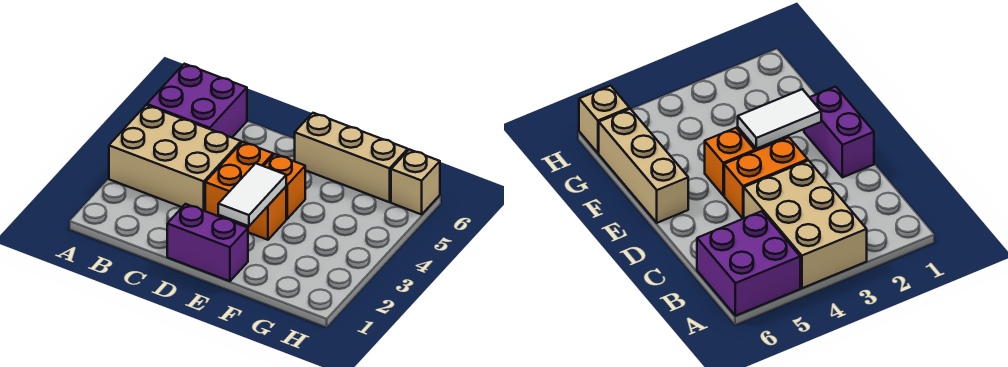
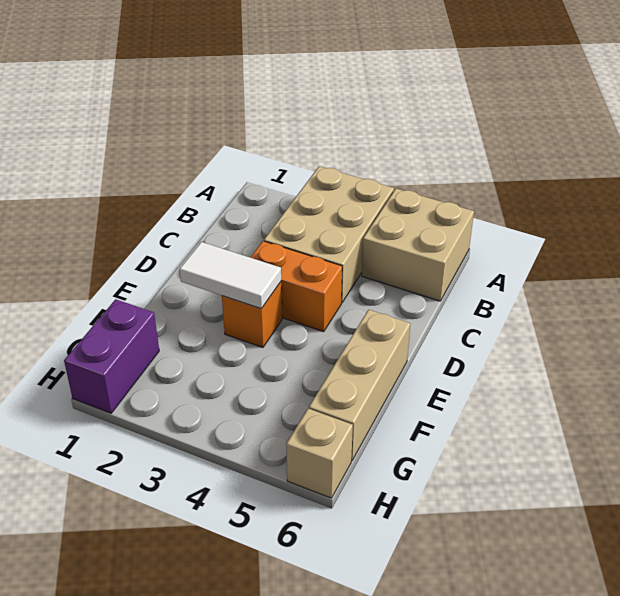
purple 2x2 brick [147,64,247,137] -> tan 2x2 brick [362,189,474,301]
purple 1x2 brick [167,204,248,281] -> purple 1x2 brick moved to [64,299,159,413]
orange 1x1 brick [264,154,305,219] -> none

